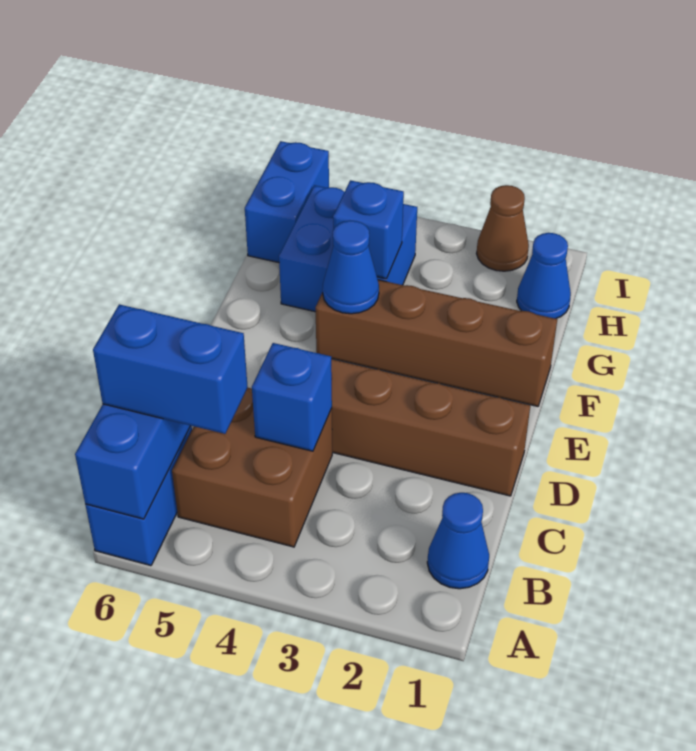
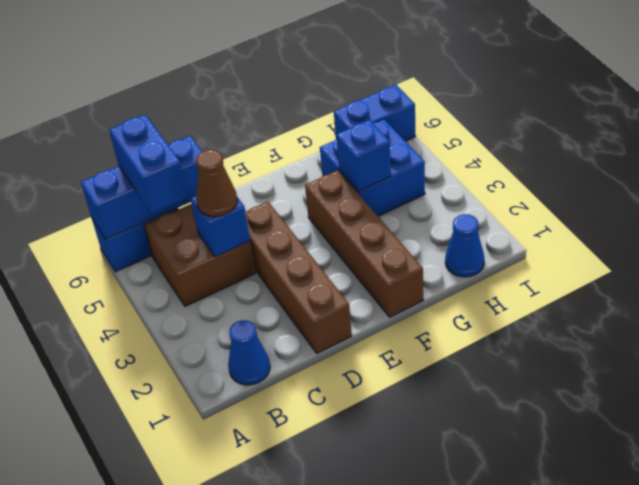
blue 1x1 cone [323,221,379,314] -> none
brown 1x1 cone [477,185,529,271] -> brown 1x1 cone moved to [196,150,237,217]

